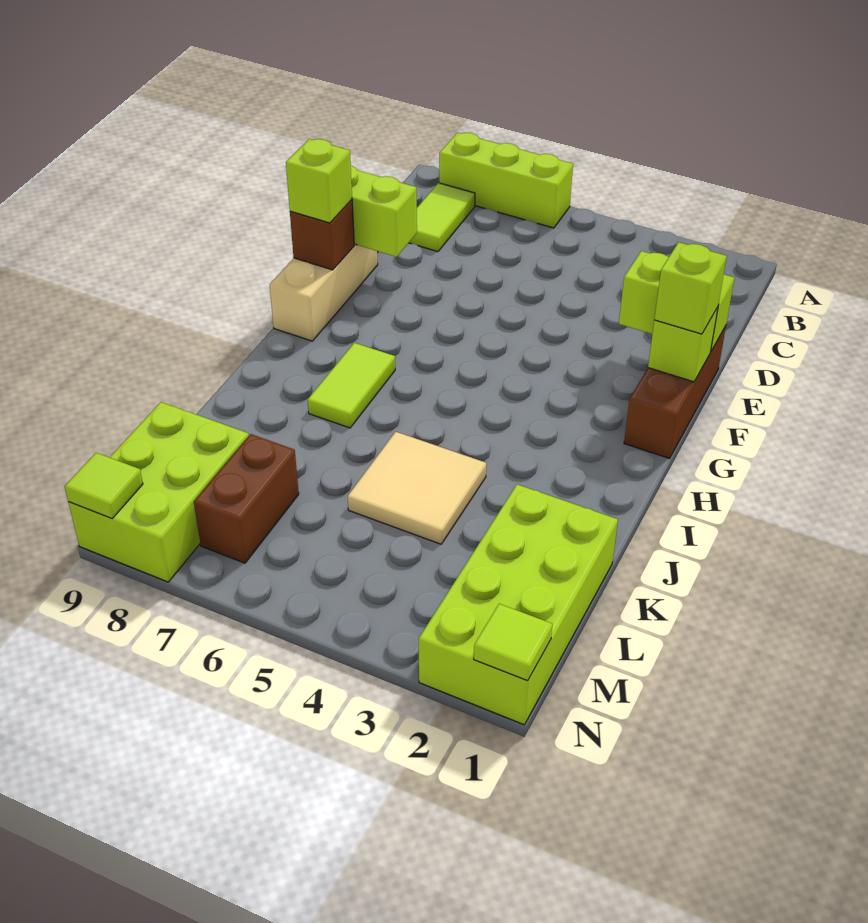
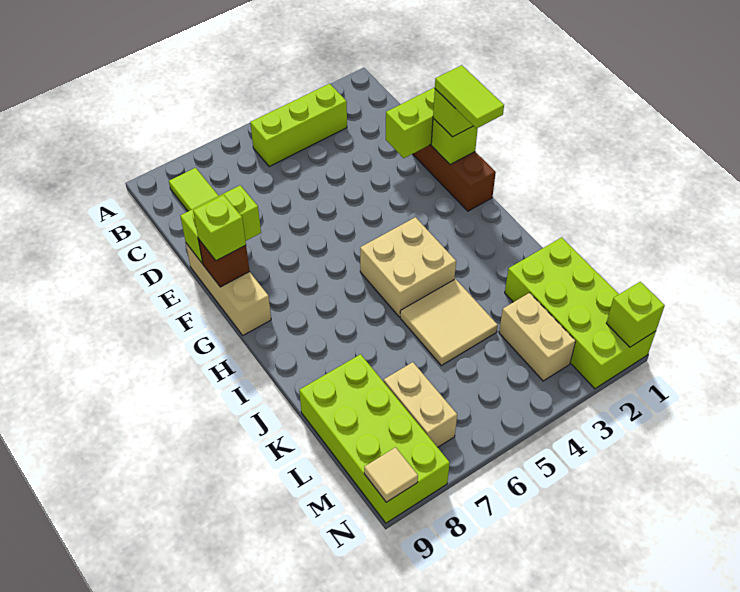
lime 1x3 brick [439,133,573,228] -> lime 1x3 brick moved to [250,84,347,167]
none -> tan 2x2 brick [360,217,456,317]
lime 1x2 tile [308,343,395,428] -> lime 1x2 tile moved to [435,65,504,129]
none -> tan 1x2 brick [499,293,575,381]
brown 1x2 brick [194,434,299,563] -> tan 1x2 brick [384,362,457,447]
lime 2x3 brick [68,402,249,582] -> lime 2x4 brick [299,354,450,523]
lime 1x1 tile [474,604,552,681] -> lime 1x1 brick [606,282,665,347]
lime 1x1 tile [65,453,143,518] -> tan 1x1 tile [364,447,418,502]

